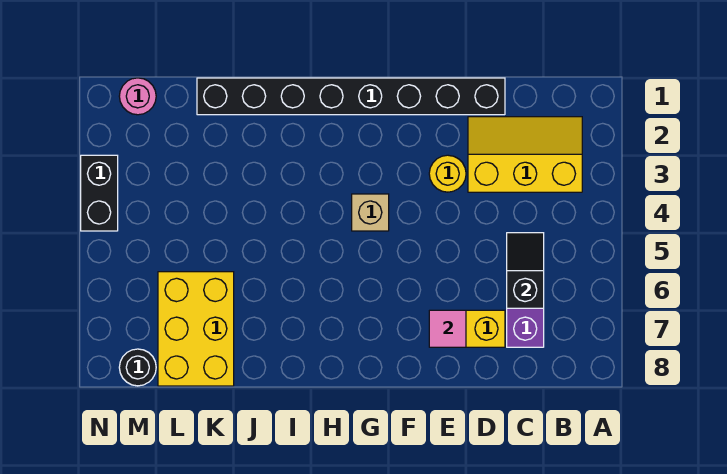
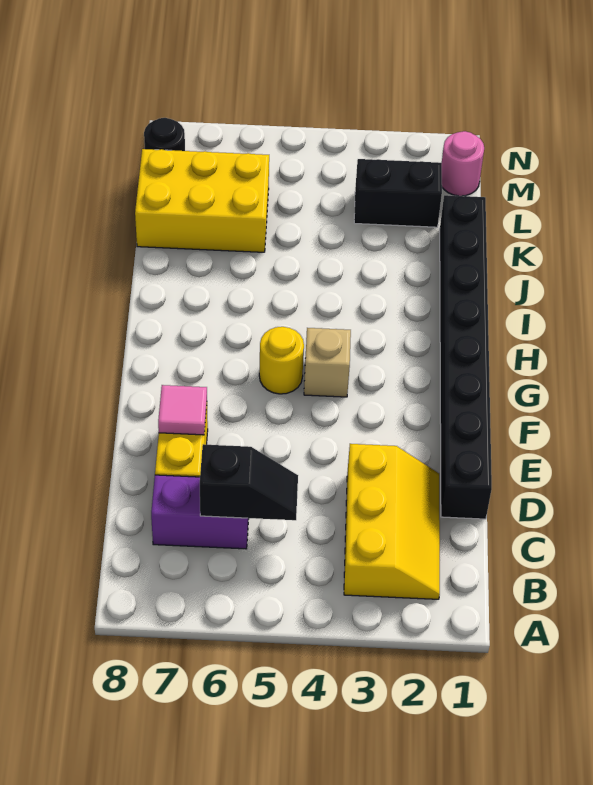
yellow 1x1 round brick [429,155,466,192] -> yellow 1x1 round brick moved to [259,327,304,394]
black 1x2 brick [81,155,118,231] -> black 1x2 brick moved to [354,159,442,227]

